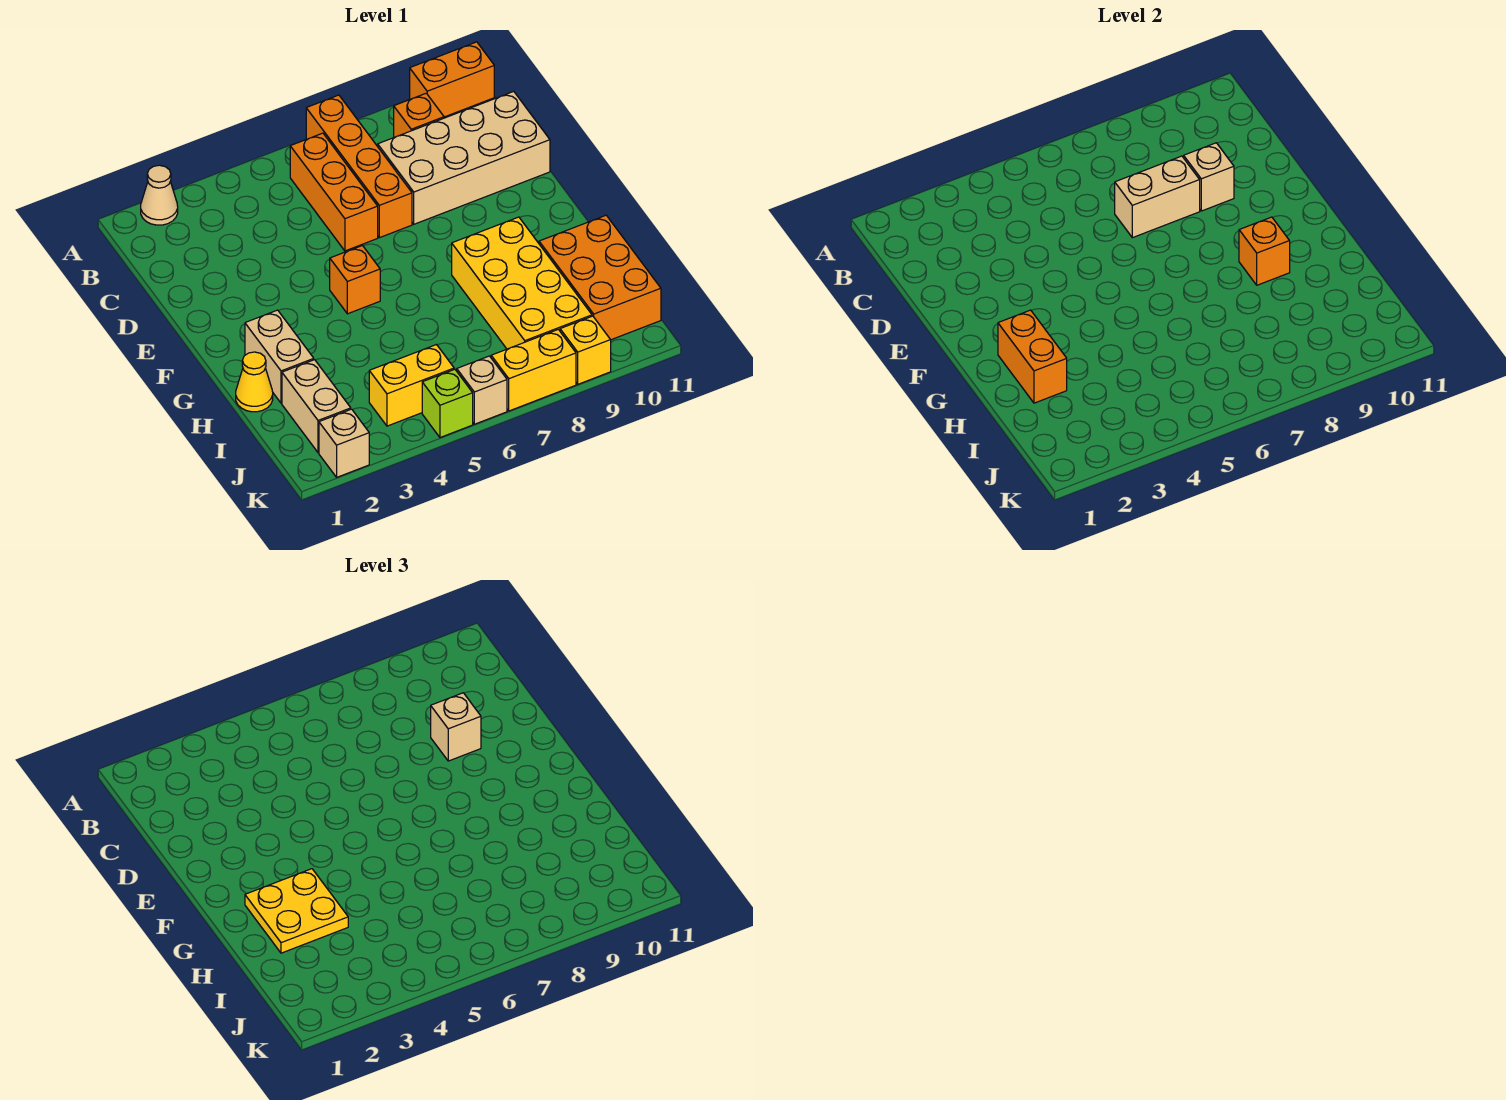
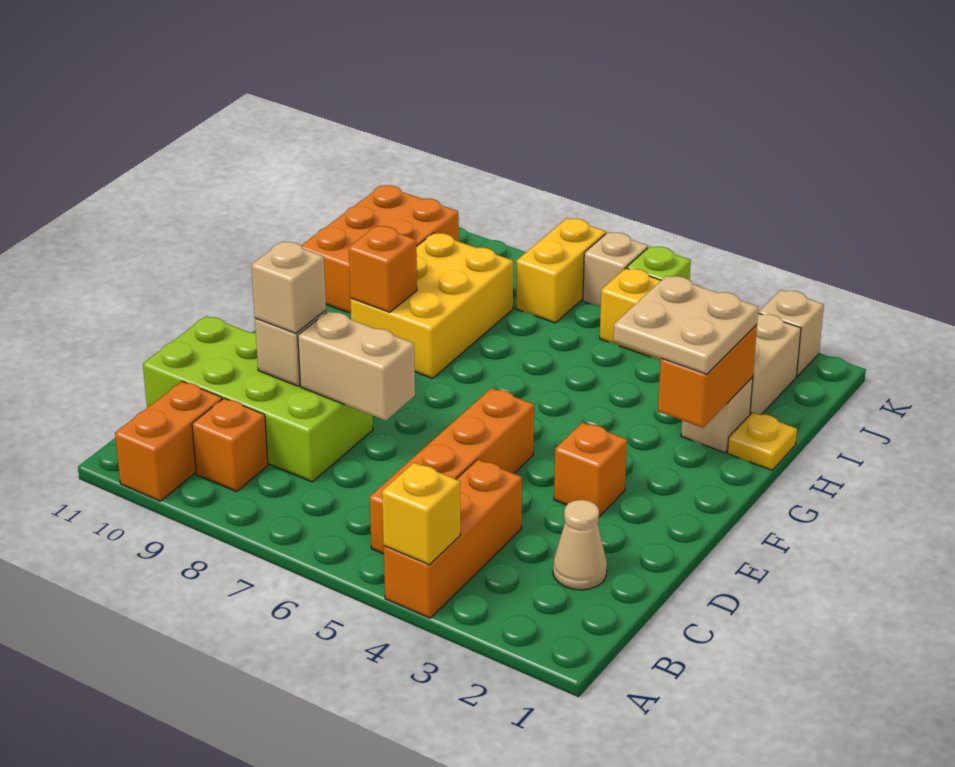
tan 1x1 cone [141,165,178,225] -> tan 1x1 cone moved to [553,500,607,590]
orange 1x4 brick [306,95,412,238] -> orange 1x4 brick moved to [370,388,534,554]
orange 1x2 brick [410,42,494,117] -> orange 1x2 brick turned to [115,381,222,501]
orange 1x3 brick [290,133,378,251] -> orange 1x3 brick moved to [384,460,522,618]
tan 2x4 brick [378,91,550,224] -> lime 2x4 brick [143,316,373,482]
orange 1x1 brick [330,246,380,314] -> orange 1x1 brick moved to [554,423,627,517]
tan 1x2 brick [245,310,314,403] -> tan 1x1 brick [681,378,753,453]
yellow 2x2 plate [245,869,348,953] -> tan 2x2 plate [613,276,759,374]
yellow 2x4 brick [452,217,592,349] -> yellow 2x3 brick [350,233,513,378]
yellow 1x1 cone [236,352,273,412] -> yellow 1x1 plate [727,413,797,470]
yellow 1x2 brick [491,329,576,411] -> yellow 1x2 brick turned to [516,218,606,323]
yellow 1x1 brick [560,316,611,384] -> yellow 1x1 brick moved to [382,463,460,565]

